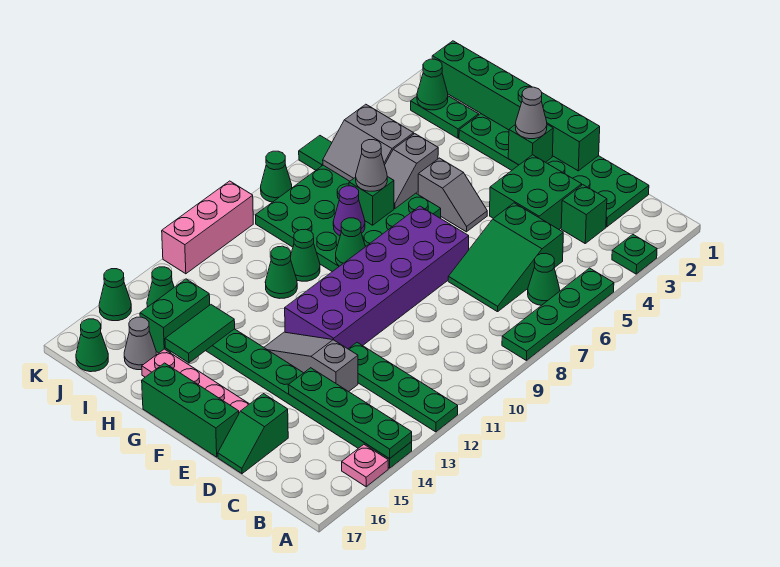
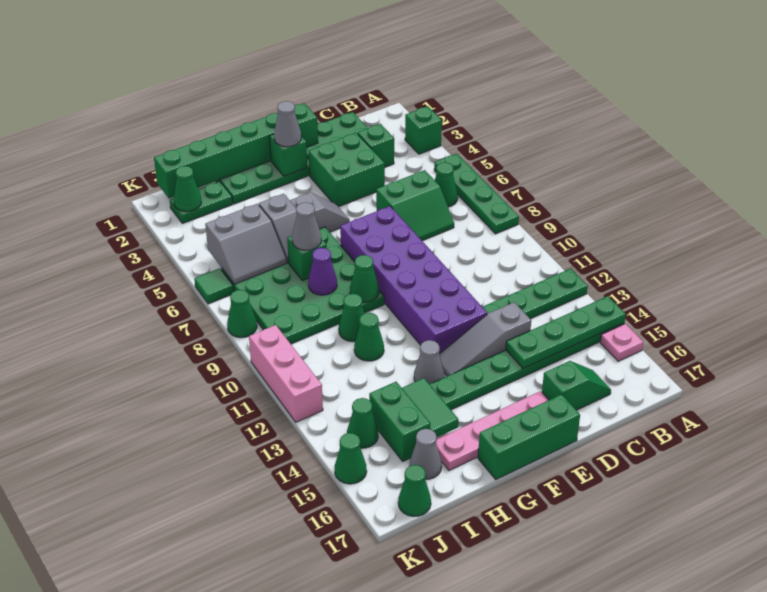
green 1x1 plate [612,235,657,274] -> green 1x1 brick [405,106,442,154]
green 2x3 slope [448,203,563,312] -> green 2x2 slope [376,170,454,241]
green 1x2 slope [218,394,288,474] -> green 1x2 slope turned to [542,361,611,410]
none -> grey 1x1 cone [414,340,444,384]

